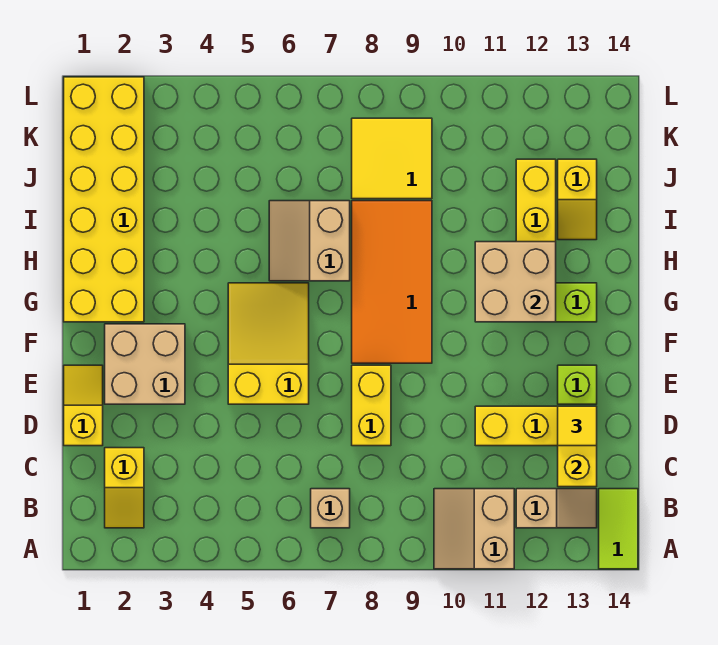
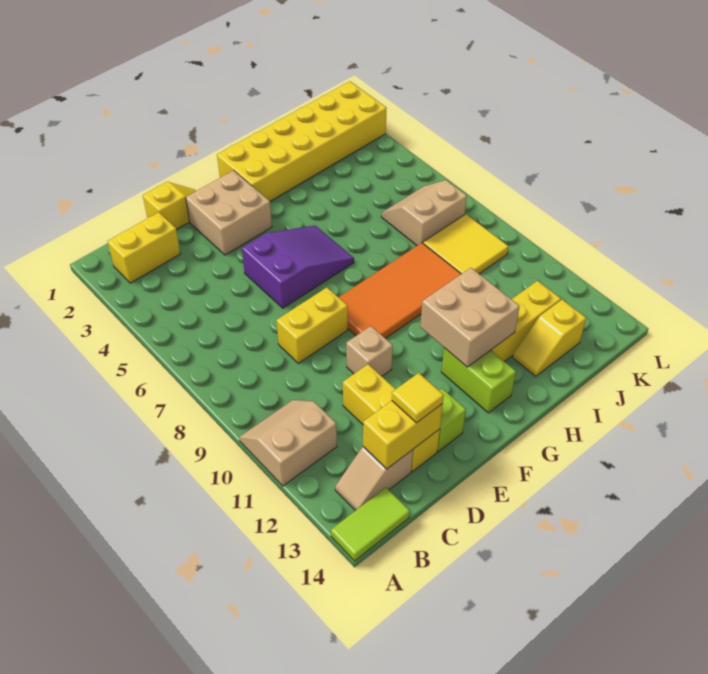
yellow 1x2 slope [105,448,144,528] -> yellow 1x2 brick [107,212,181,283]
tan 1x1 brick [311,489,350,528] -> tan 1x1 brick moved to [346,326,393,376]
tan 1x2 slope [516,489,597,528] -> tan 1x2 slope turned to [335,447,413,511]
yellow 2x3 slope [228,283,309,404] -> purple 2x3 slope [242,225,354,308]
tan 2x2 slope [269,201,350,281] -> tan 2x2 slope moved to [381,180,467,246]

